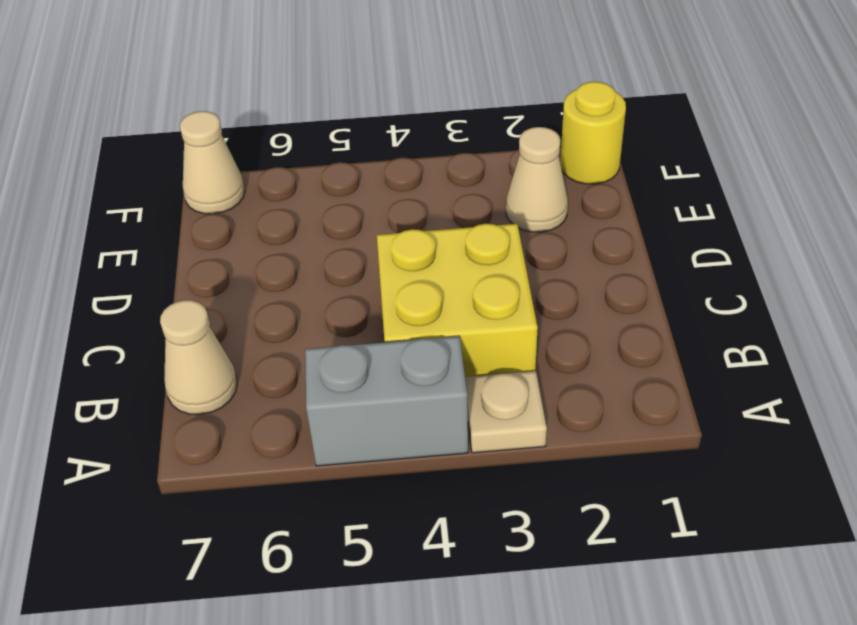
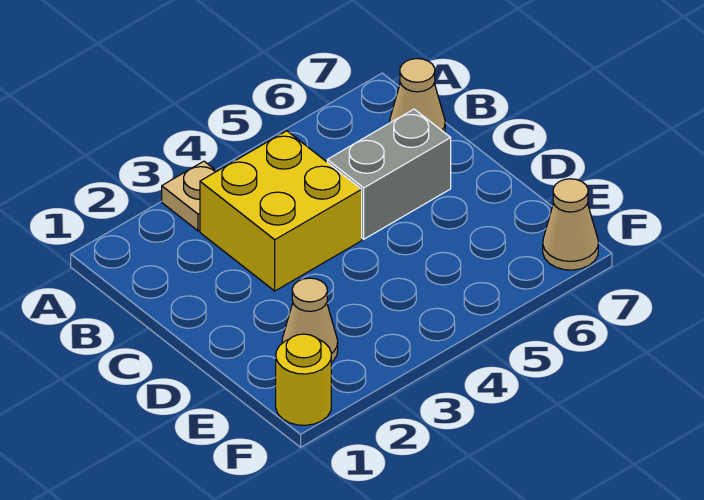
grey 1x2 brick [305,336,468,466] -> grey 1x2 brick moved to [327,109,451,239]

